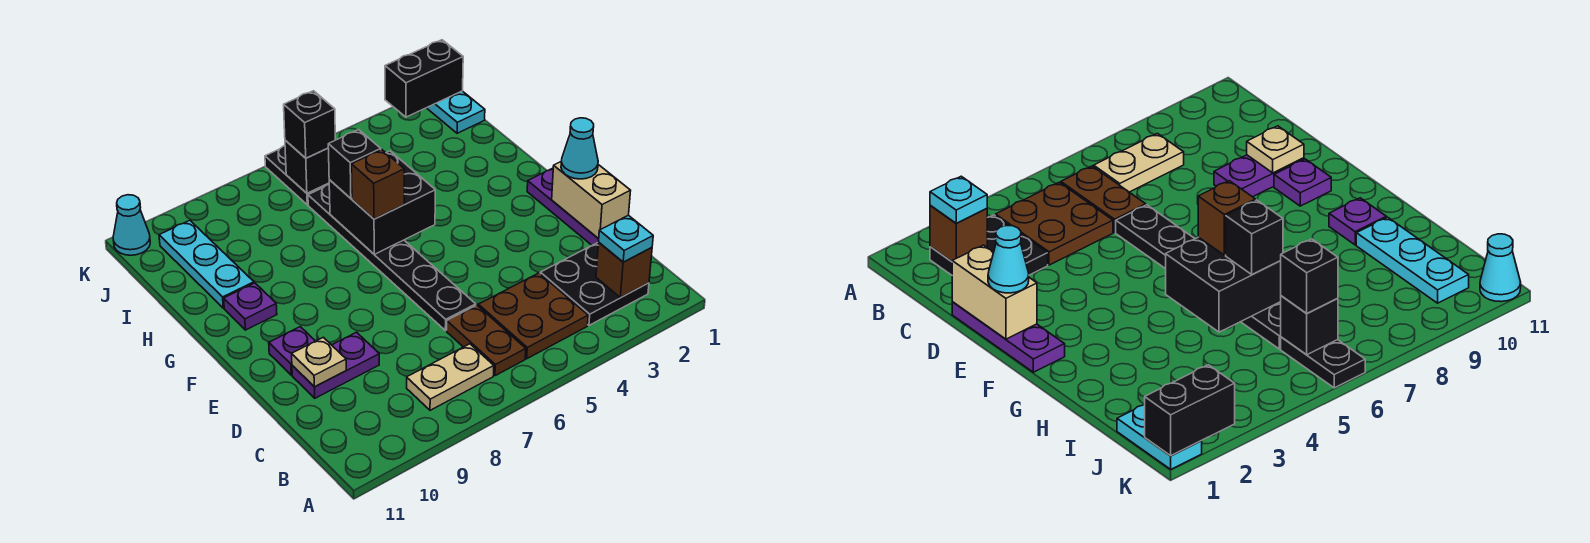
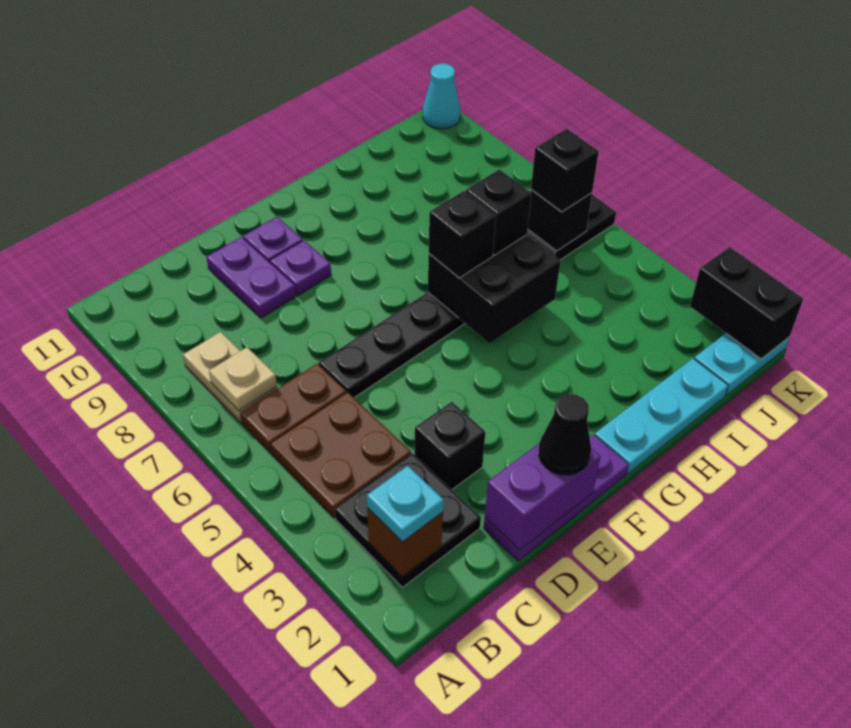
tan 1x2 brick [552,162,631,239] -> purple 1x2 brick [485,444,601,550]
none -> black 1x1 brick [415,402,485,490]
tan 1x1 plate [292,337,346,387] -> tan 1x1 plate moved to [209,347,277,411]
cyan 1x1 cone [561,118,598,179] -> black 1x1 cone [539,394,591,475]
brown 1x1 brick [351,150,404,219] -> black 1x1 brick [429,191,496,278]
purple 1x1 plate [224,283,277,330] -> purple 1x1 plate moved to [270,240,331,296]
cyan 1x3 plate [159,220,254,308] -> cyan 1x3 plate moved to [595,359,728,474]

